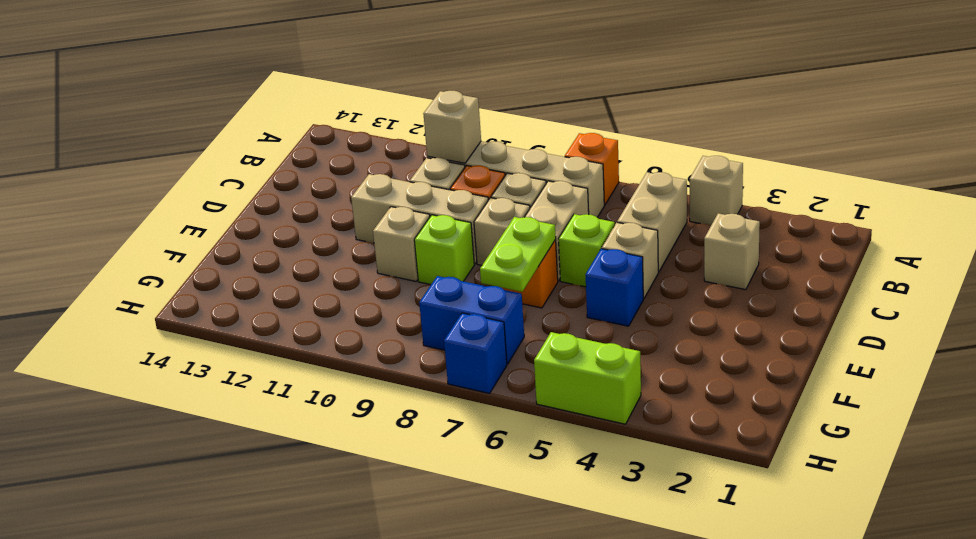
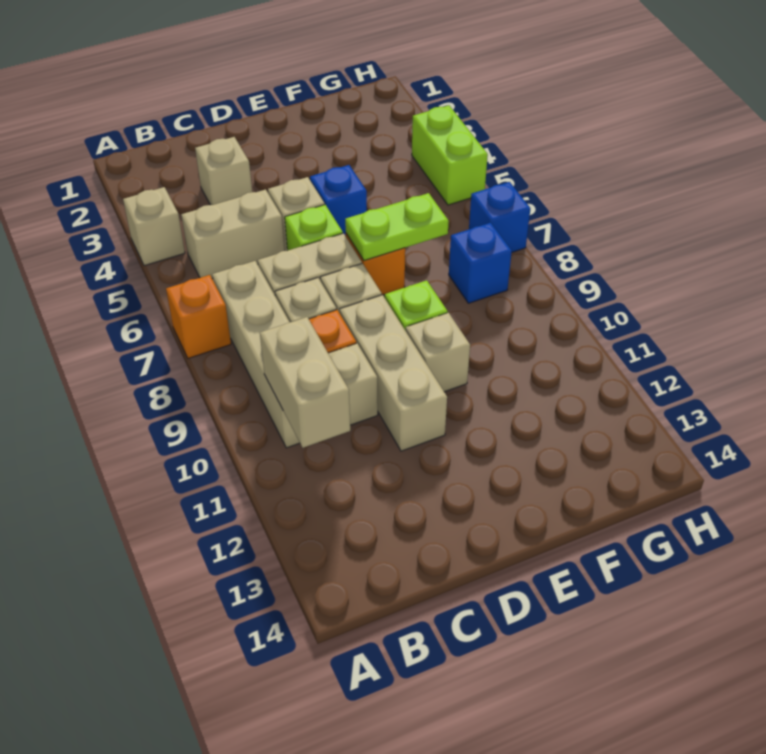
tan 1x1 brick [423,91,481,163] -> tan 1x2 brick [260,317,350,448]
blue 1x2 brick [419,276,524,364] -> blue 1x1 brick [449,223,512,303]

